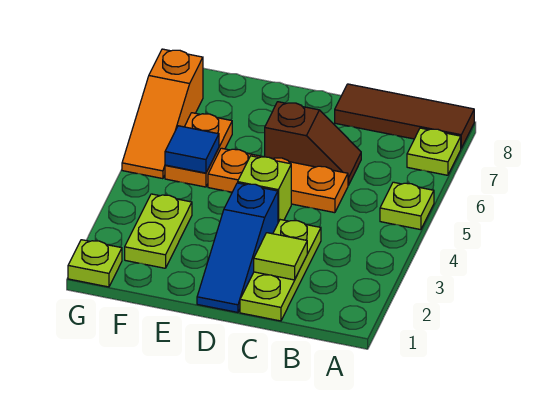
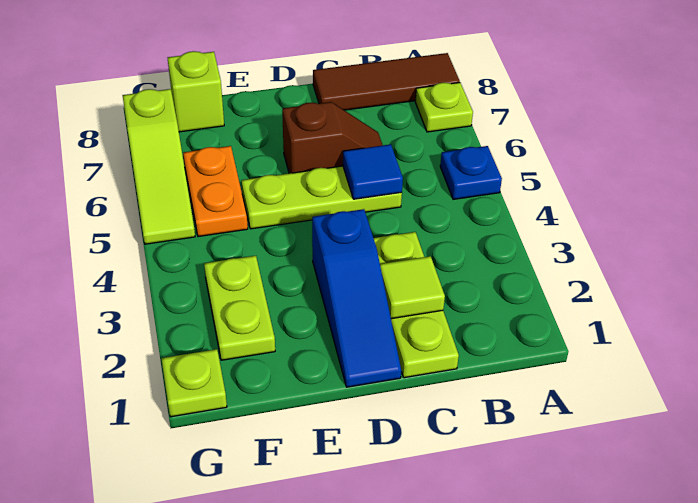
lime 1x1 plate [380,182,434,230] -> blue 1x1 plate [440,146,502,199]
orange 1x3 plate [208,148,348,213] -> lime 1x3 plate [241,166,402,229]
lime 1x1 brick [238,156,291,222] -> lime 1x1 brick moved to [168,51,224,132]
blue 1x1 tile [165,126,219,173] -> blue 1x1 tile moved to [343,144,403,199]
orange 1x3 slope [122,49,203,179] -> lime 1x3 slope [123,89,195,244]

